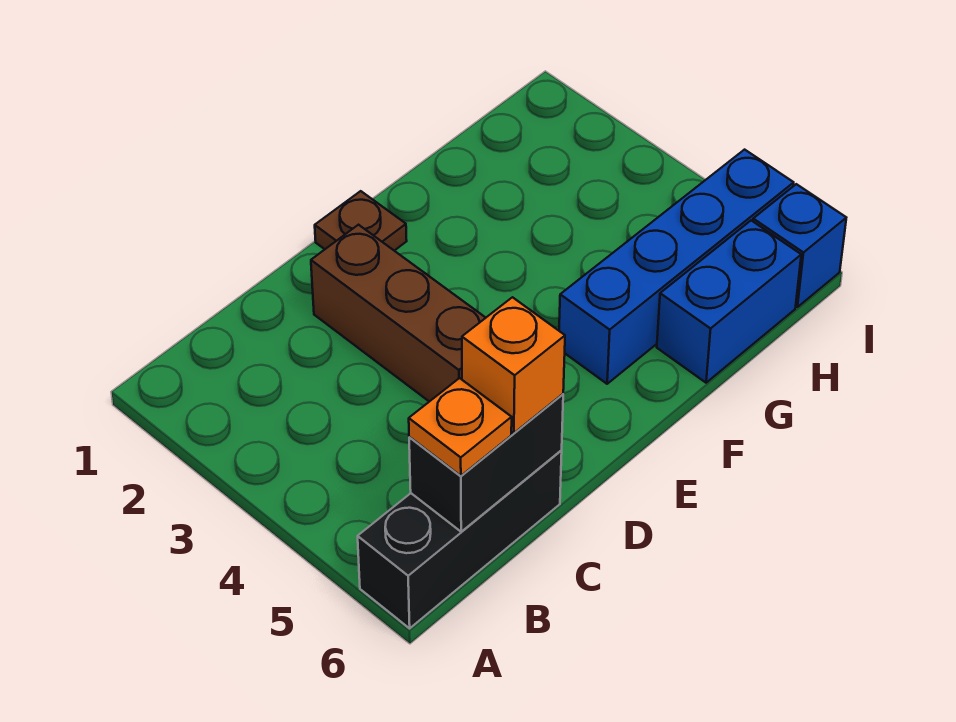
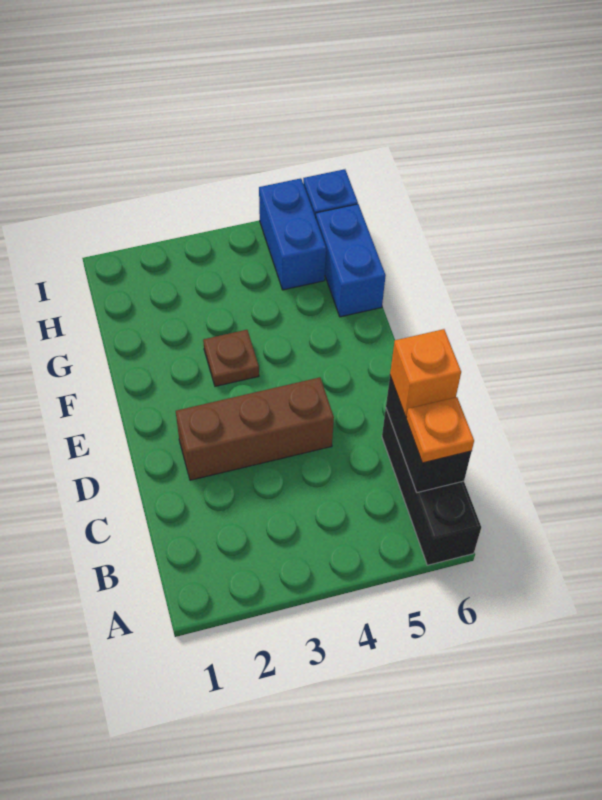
brown 1x1 plate [315,191,407,251] -> brown 1x1 plate moved to [203,330,259,386]
blue 1x4 brick [559,150,794,384] -> blue 1x2 brick [259,178,326,290]

